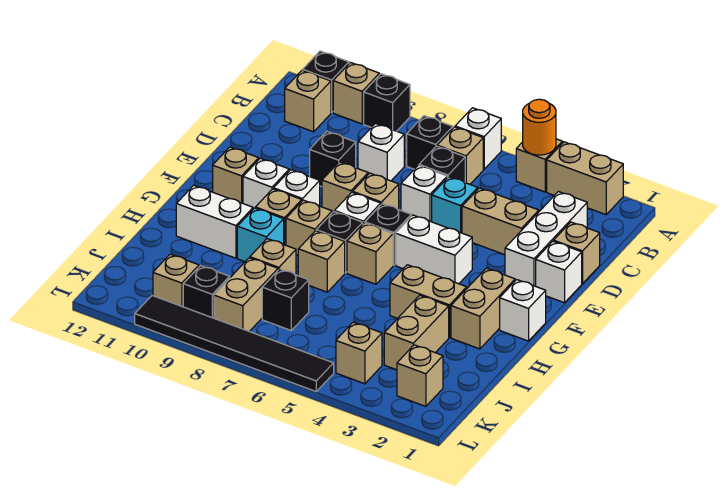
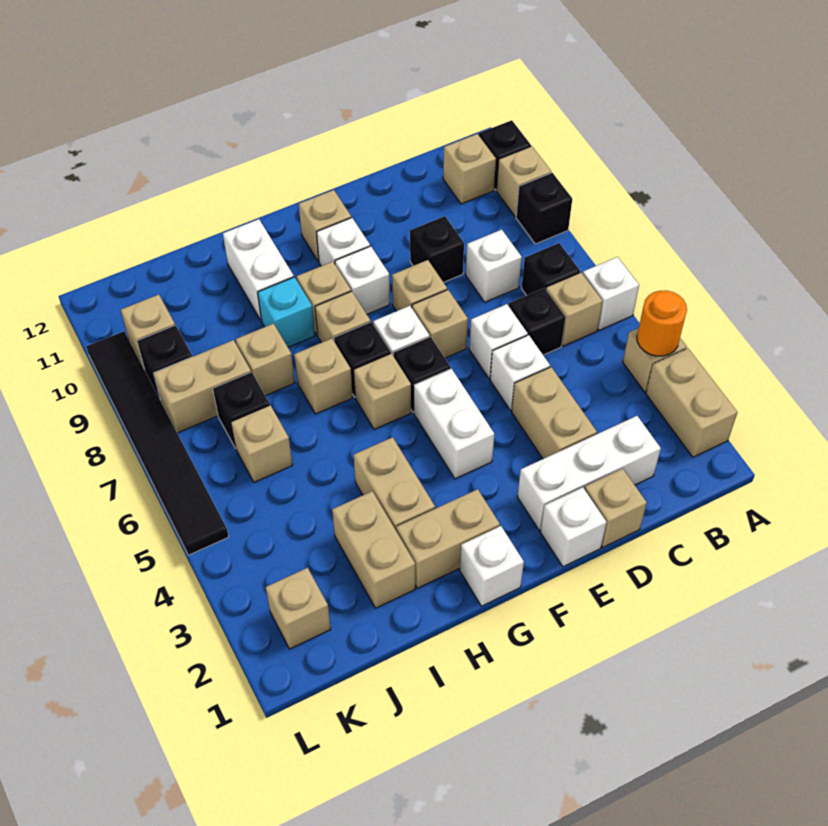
cyan 1x1 brick [432,177,478,233] -> white 1x1 brick [490,335,550,410]
tan 1x2 brick [384,295,449,370] -> tan 1x2 brick turned to [332,491,415,608]
tan 1x1 brick [336,322,382,384] -> tan 1x1 brick moved to [231,405,292,482]

